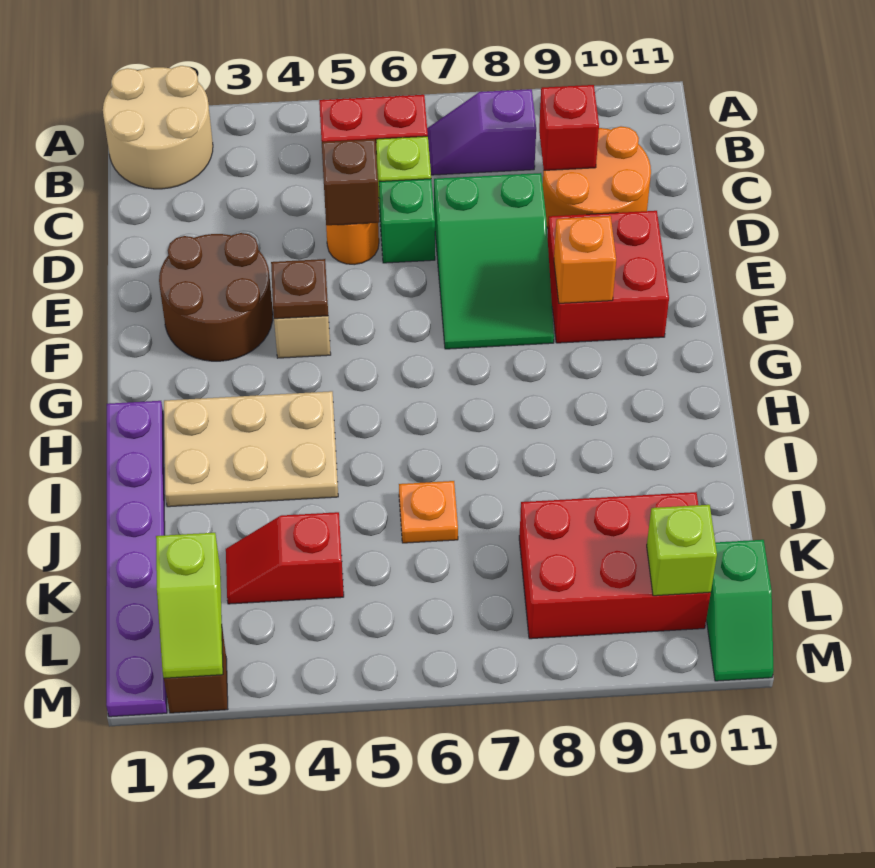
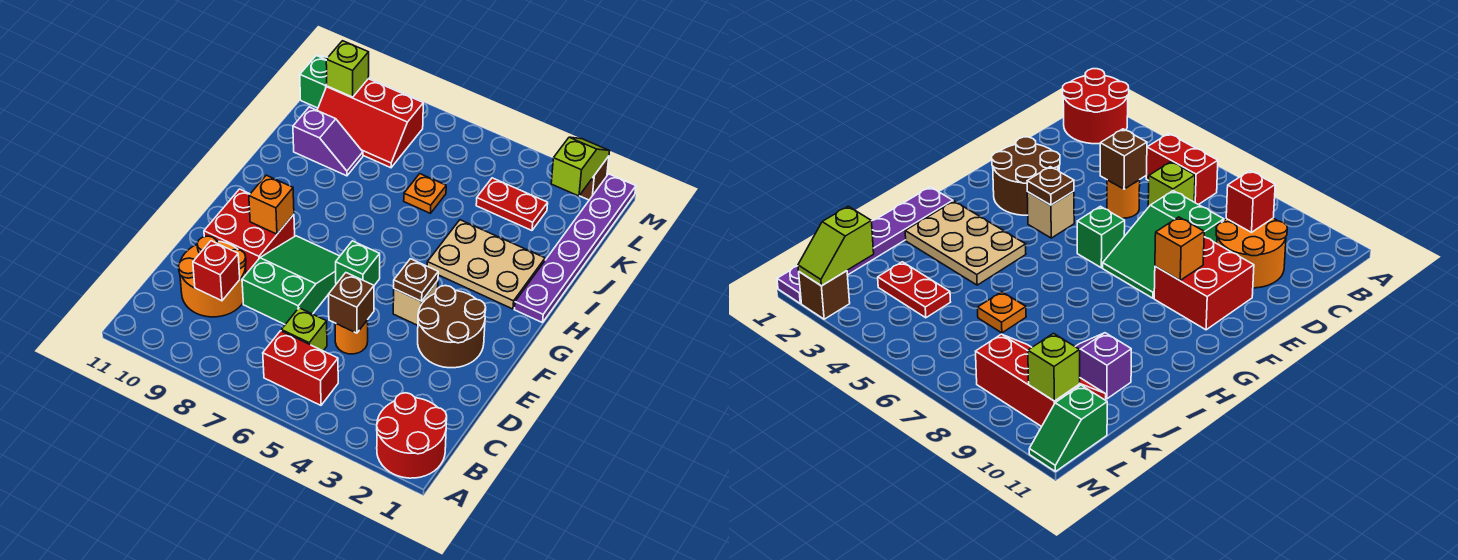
tan 2x2 round brick [103,66,213,189] -> red 2x2 round brick [377,393,447,478]
purple 1x2 slope [427,89,536,175] -> purple 1x2 slope moved to [293,107,363,176]
green 1x1 brick [379,179,435,263] -> green 1x1 brick moved to [336,241,380,285]
red 1x2 slope [226,512,344,604] -> red 1x2 plate [476,178,548,230]
red 2x3 brick [519,492,711,639] -> red 2x3 slope [317,79,423,168]

